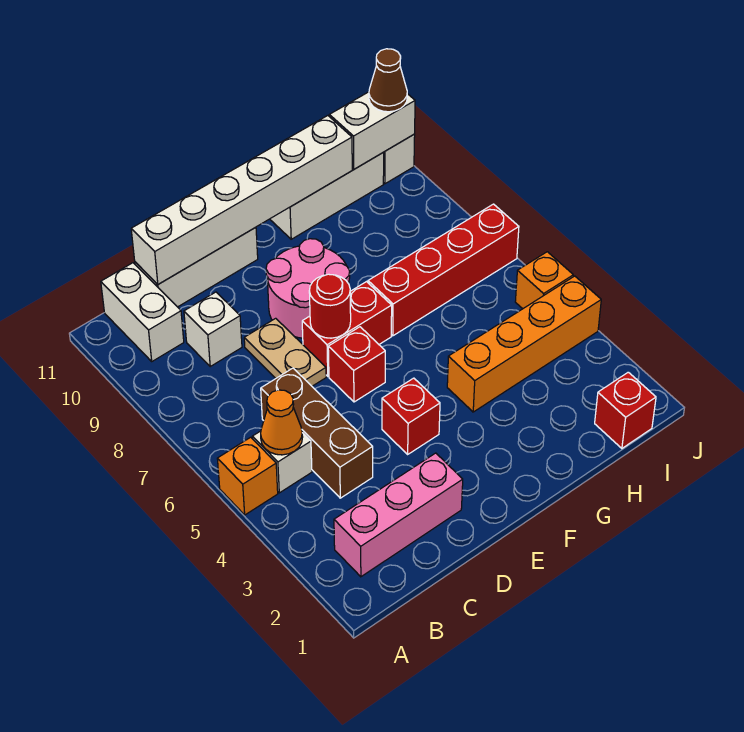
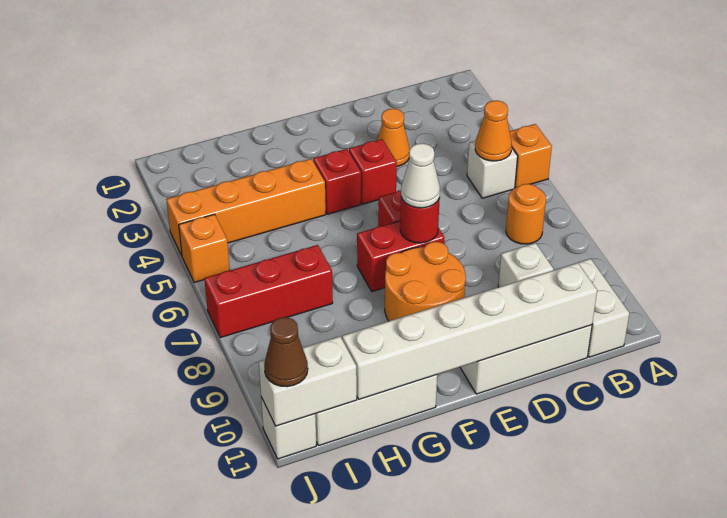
pink 1x3 brick [334,453,463,577] -> none
none -> orange 1x1 round brick [506,184,546,244]
brown 1x3 brick [261,368,373,498] -> none
none -> orange 1x1 cone [377,109,410,166]
tan 1x2 plate [244,318,326,386] -> none
none -> white 1x1 cone [401,143,440,208]
pink 2x2 round brick [266,239,350,338] -> orange 2x2 round brick [385,242,466,321]
red 1x4 brick [368,204,519,336] -> red 1x3 brick [204,245,333,338]
red 1x1 brick [595,372,656,448] -> red 1x1 brick moved to [313,149,361,214]

